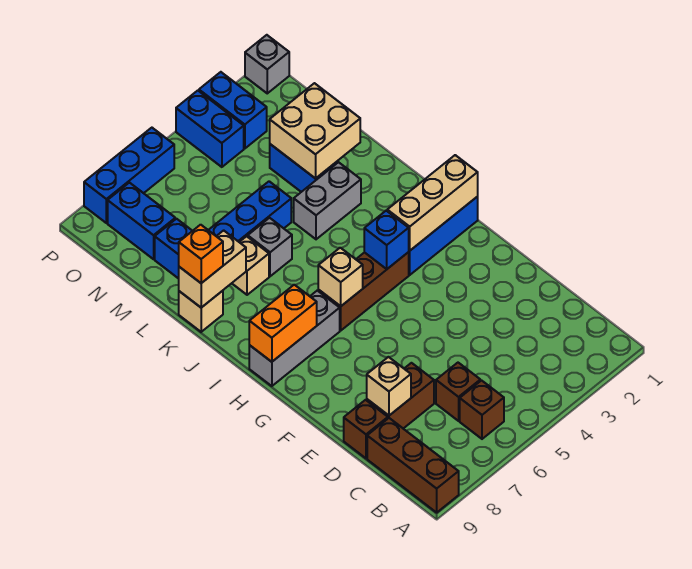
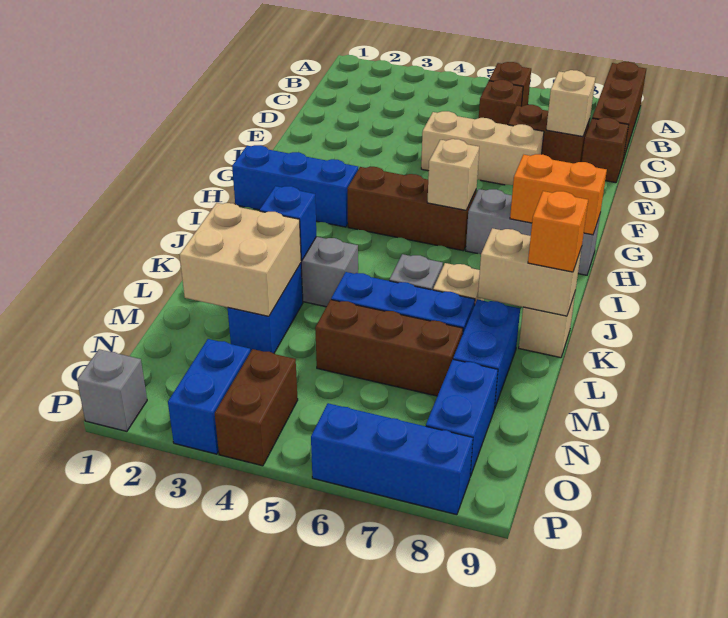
tan 1x3 brick [387,155,478,251] -> tan 1x3 brick moved to [421,111,544,185]
blue 1x1 brick [364,211,409,269] -> blue 1x1 brick moved to [260,186,317,261]
none -> brown 1x3 brick [315,300,463,396]
blue 1x2 brick [176,91,244,167] -> brown 1x2 brick [215,349,298,466]

